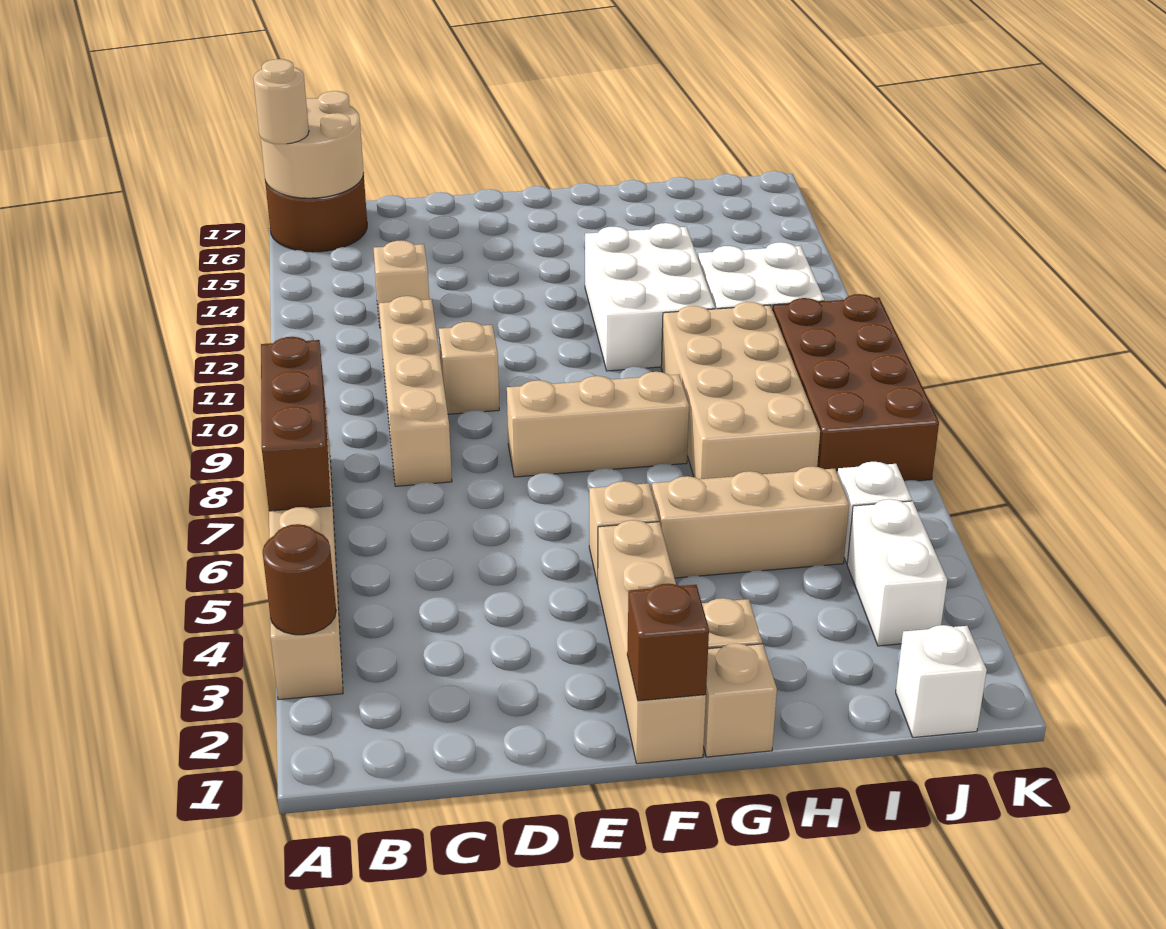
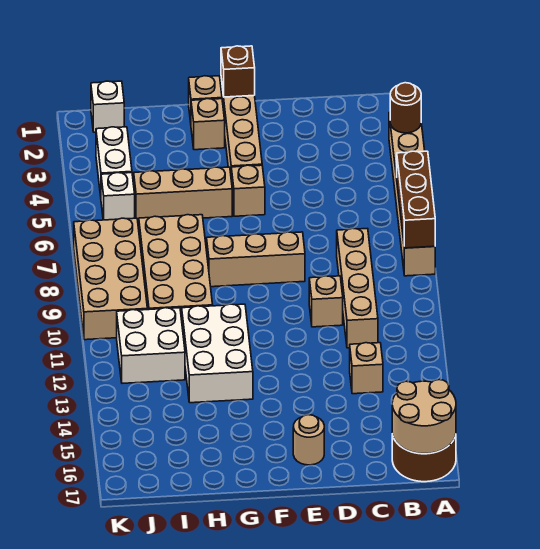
tan 1x1 round brick [253,59,309,144] -> tan 1x1 round brick moved to [293,415,324,465]
brown 2x4 brick [773,294,939,481] -> tan 2x4 brick [74,218,147,340]

